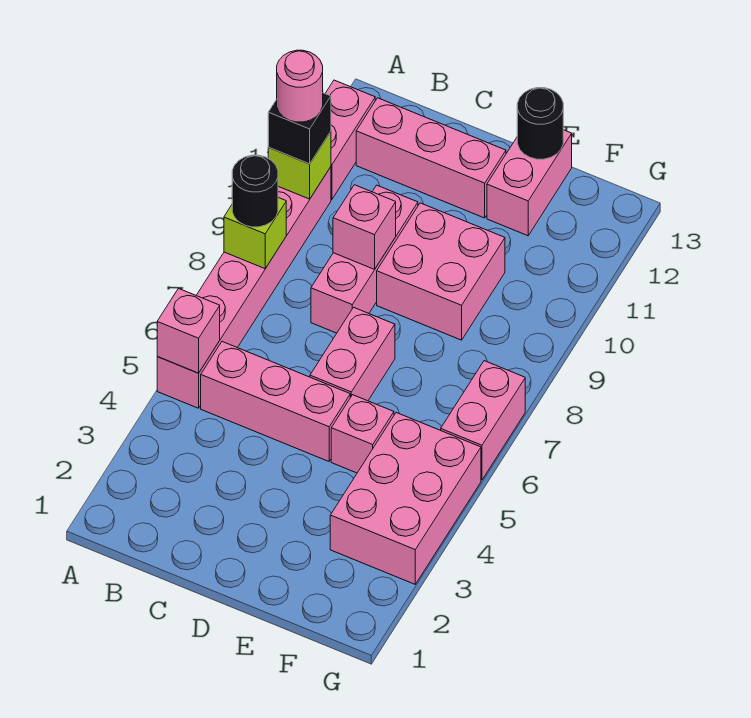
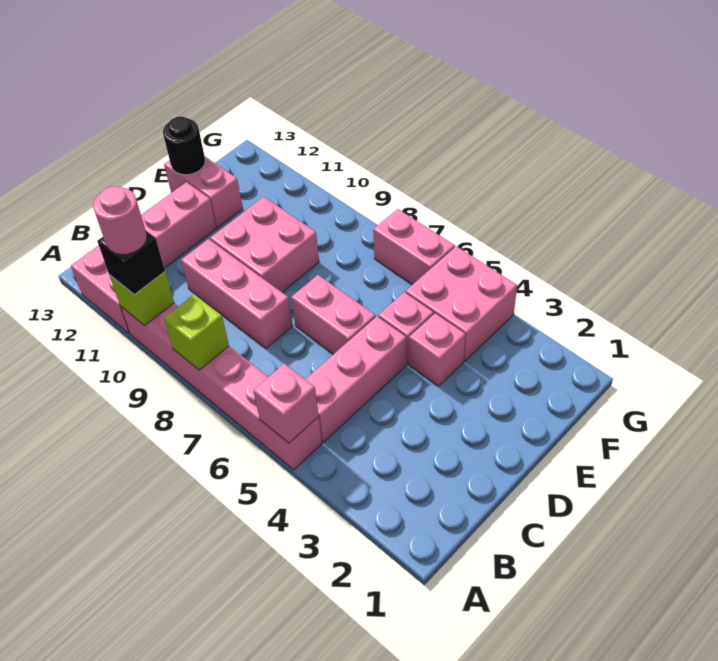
black 1x1 round brick [232,155,278,227] -> none
pink 1x1 brick [333,185,396,269] -> pink 1x1 brick moved to [409,313,466,386]
pink 2x3 brick [330,413,481,584] -> pink 2x2 brick [406,246,517,361]

